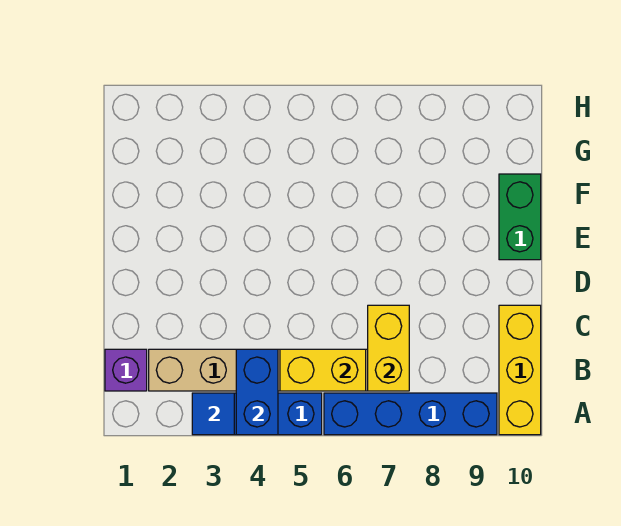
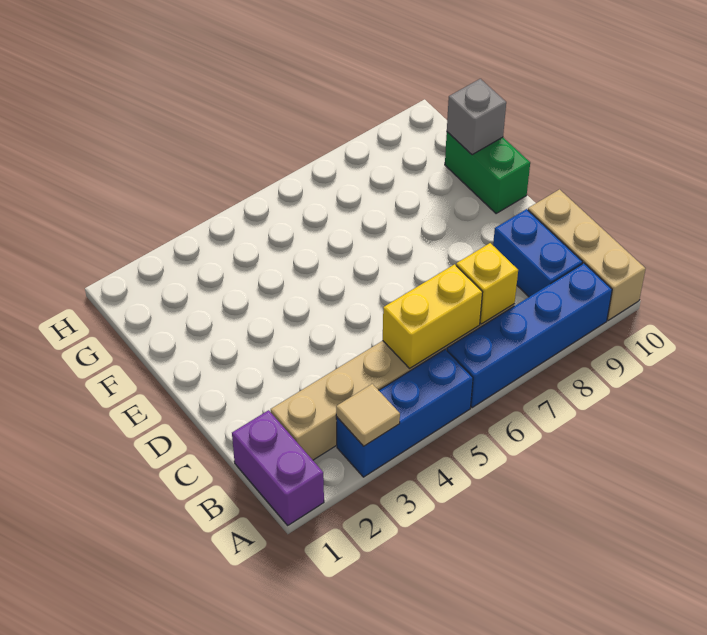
blue 1x1 tile [192,393,234,435] -> tan 1x1 tile [336,384,400,446]
blue 1x2 brick [236,349,278,435] -> blue 1x2 brick moved to [493,209,583,297]
yellow 1x3 brick [499,305,541,435] -> tan 1x3 brick [528,189,645,320]
purple 1x1 brick [105,349,147,391] -> purple 1x2 brick [232,410,324,525]
yellow 1x2 brick [368,305,409,391] -> yellow 1x1 brick [456,243,518,324]
none -> grey 1x1 brick [447,79,506,155]

